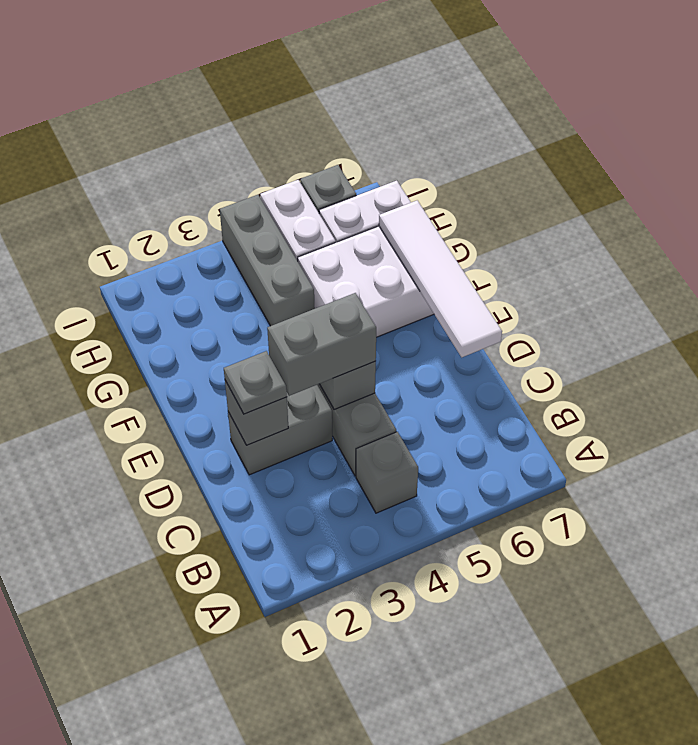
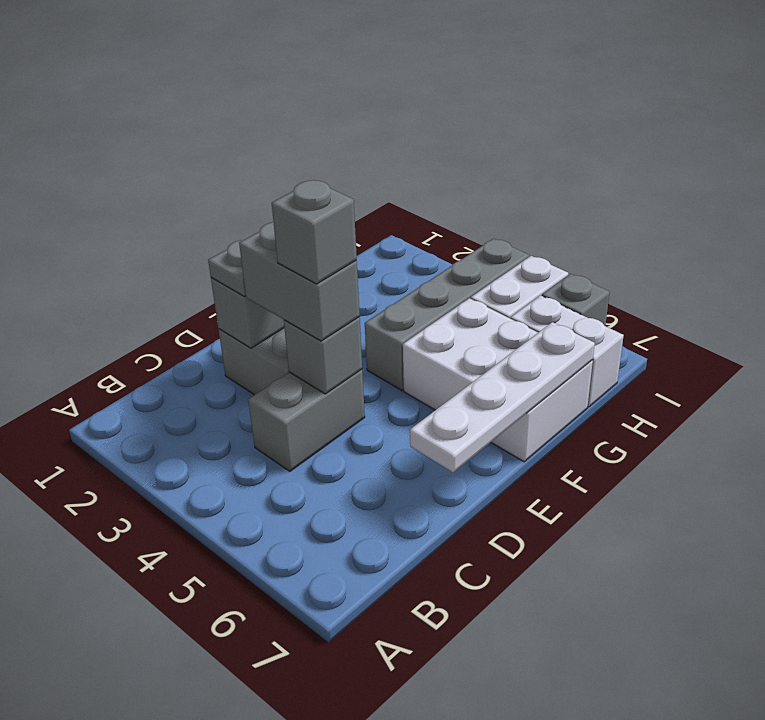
grey 1x1 brick [356,432,418,513] -> grey 1x1 brick moved to [272,180,357,284]
white 1x4 tile [379,201,502,357] -> white 1x4 plate [410,322,595,473]
grey 1x3 brick [220,195,315,326] -> grey 1x4 brick [365,239,529,390]

